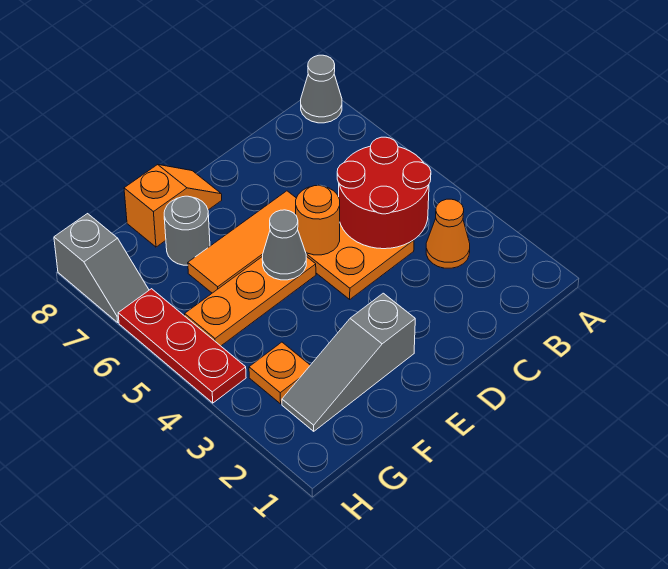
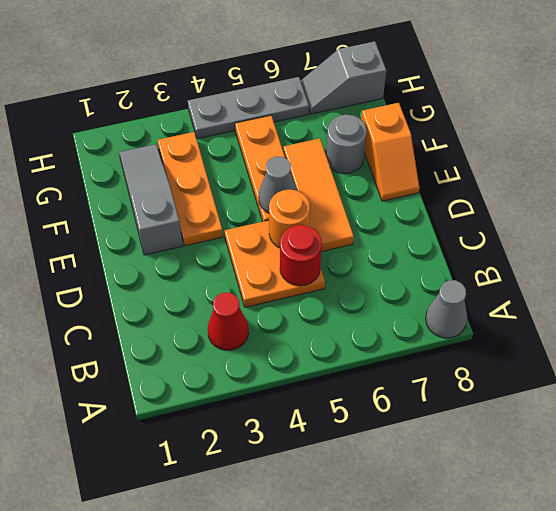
orange 1x1 cone [426,199,470,268] -> red 1x1 cone [208,293,249,350]
red 2x2 round brick [337,137,431,249] -> red 1x1 round brick [280,225,322,286]
orange 1x1 plate [249,342,310,404] -> orange 1x3 plate [158,132,223,246]
red 1x3 plate [118,289,246,403] -> grey 1x3 plate [188,77,309,139]

